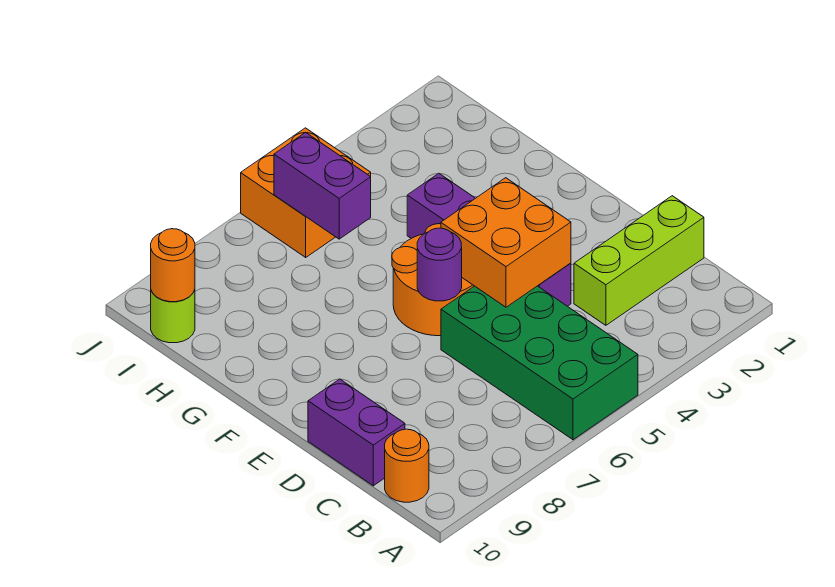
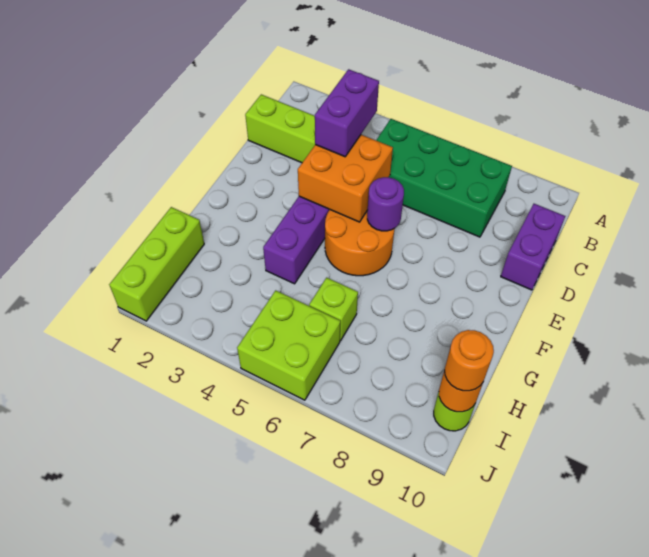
green 2x4 brick [441,286,638,440] -> green 2x4 brick turned to [376,119,512,237]
orange 1x1 round brick [385,429,429,502] -> orange 1x1 round brick moved to [445,330,494,391]
none -> lime 1x3 brick [109,207,204,321]
none -> lime 1x1 brick [309,278,358,341]
purple 1x2 brick [274,132,371,239] -> purple 1x2 brick moved to [315,69,379,157]
orange 2x2 brick [241,128,371,257] -> lime 2x2 brick [237,290,340,400]

